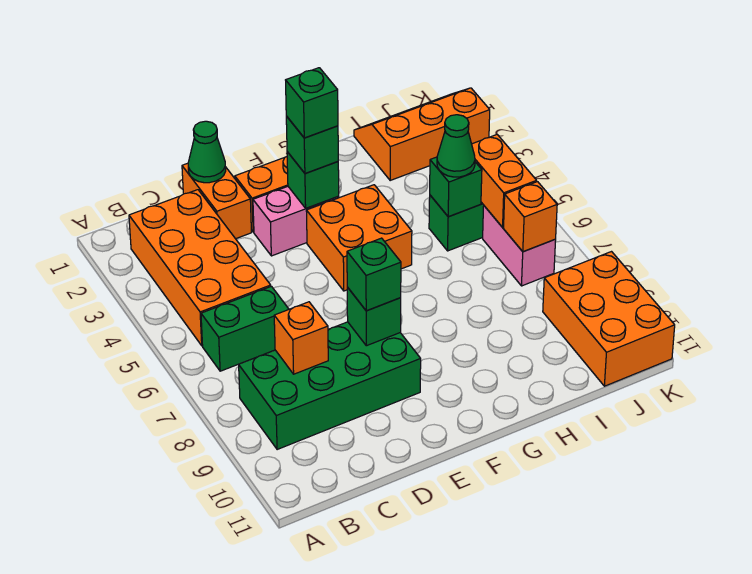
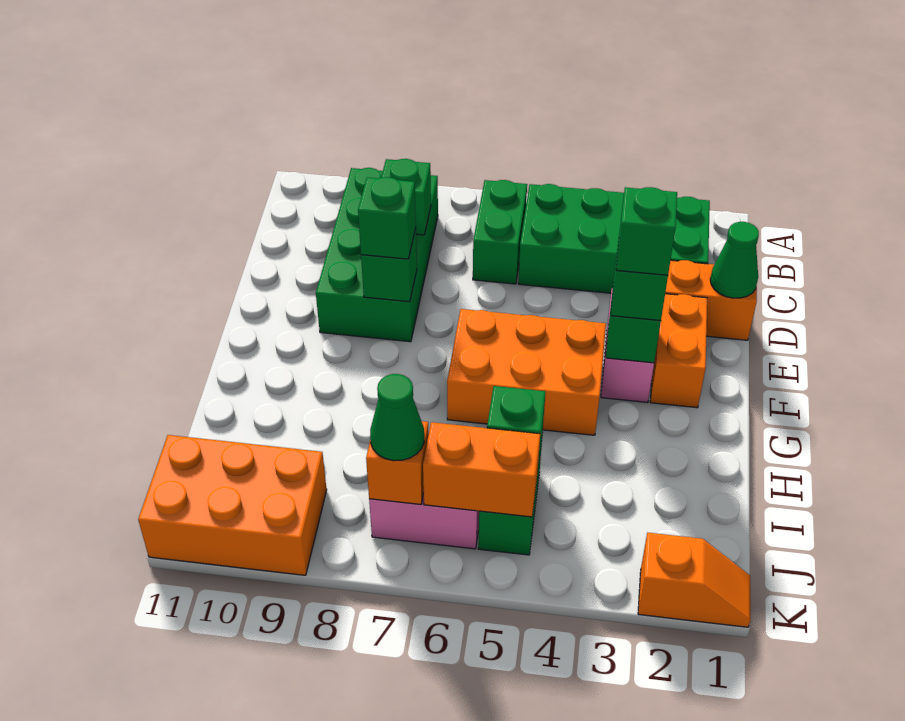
orange 2x4 brick [129,190,271,346] -> green 2x4 brick [518,184,710,293]
orange 1x1 brick [274,302,328,374] -> green 1x1 brick [381,159,431,235]
orange 2x2 brick [306,185,412,291] -> orange 2x3 brick [447,309,606,435]
orange 2x3 slope [354,88,490,180] -> orange 1x2 slope [638,533,750,627]
green 1x1 cone [437,115,475,177] -> green 1x1 cone moved to [370,374,424,461]

